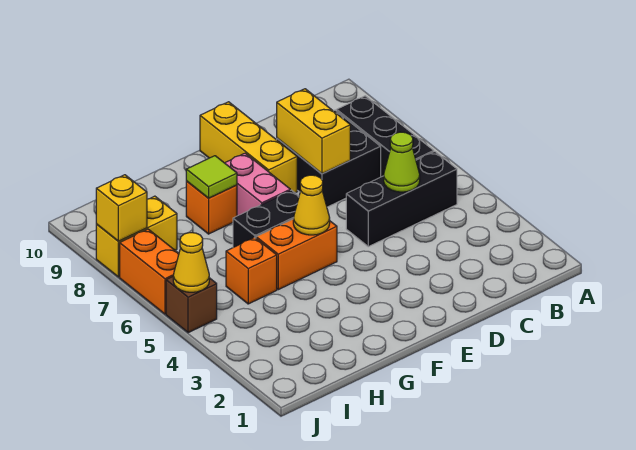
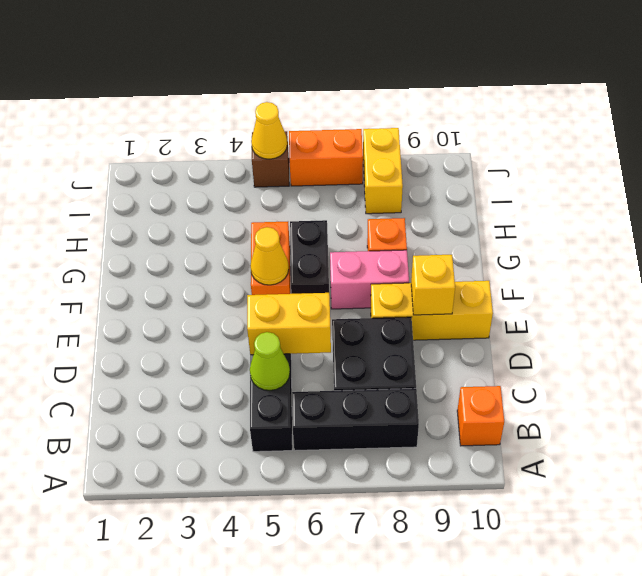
yellow 1x2 brick [277,89,350,174] -> yellow 1x2 brick moved to [247,293,331,355]
lime 1x1 tile [186,156,237,198] -> none
orange 1x1 brick [226,237,277,304] -> orange 1x1 brick moved to [457,386,504,446]
yellow 1x1 brick [96,175,147,241] -> yellow 1x1 brick moved to [411,254,455,315]

